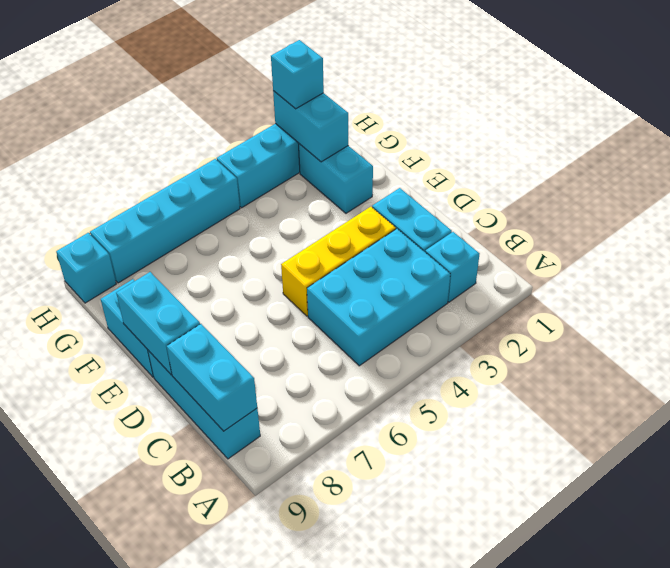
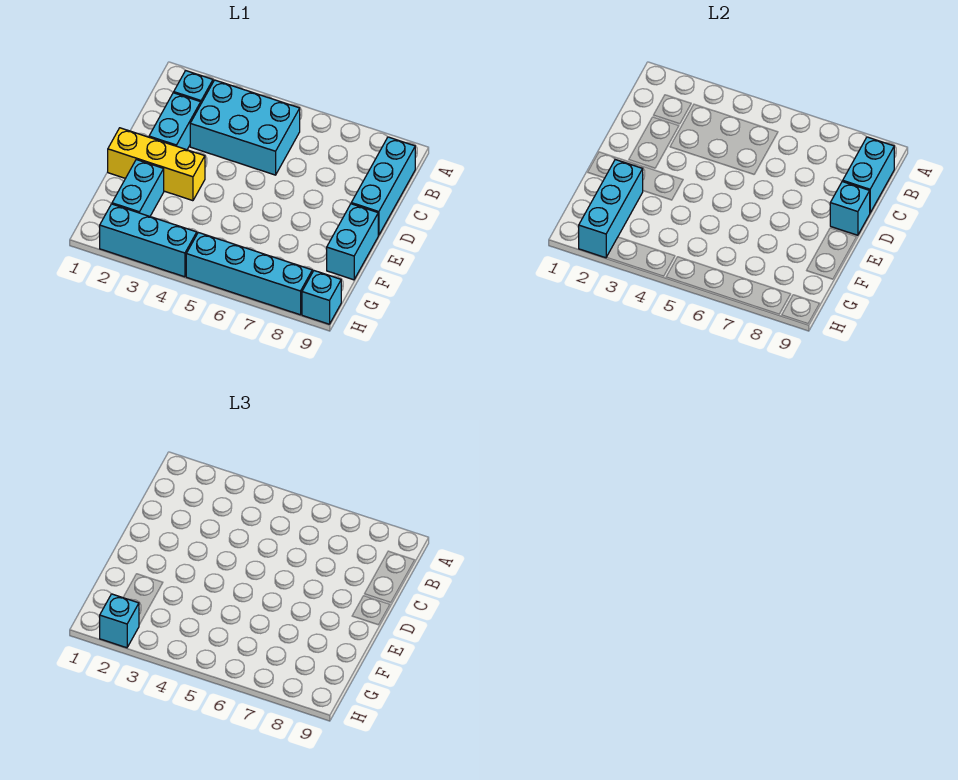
yellow 1x3 brick [281,207,396,316] -> yellow 1x3 brick moved to [108,128,205,201]
cyan 1x2 brick [116,272,200,375] -> cyan 1x1 brick [830,181,870,235]
cyan 1x2 brick [273,91,348,162] -> cyan 1x3 brick [579,160,643,258]

